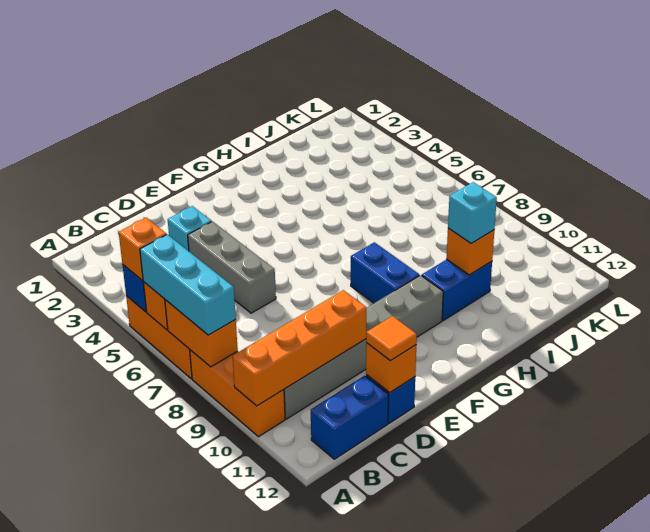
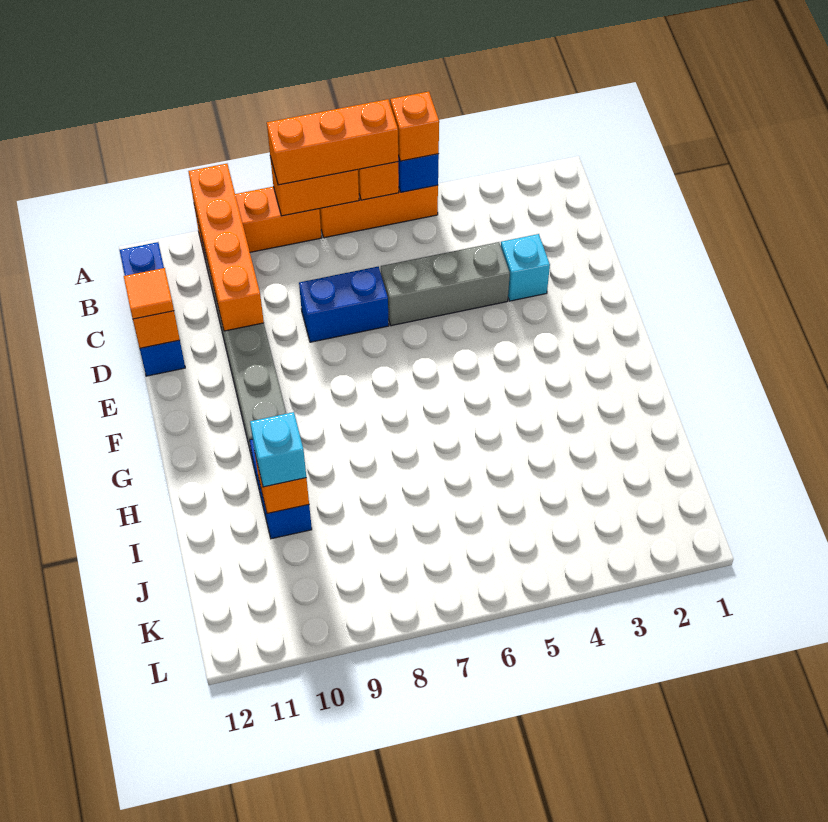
cyan 1x3 brick [140,234,236,335] -> orange 1x3 brick [267,99,398,185]
blue 1x2 brick [351,242,419,303] -> blue 1x2 brick moved to [299,267,389,342]

